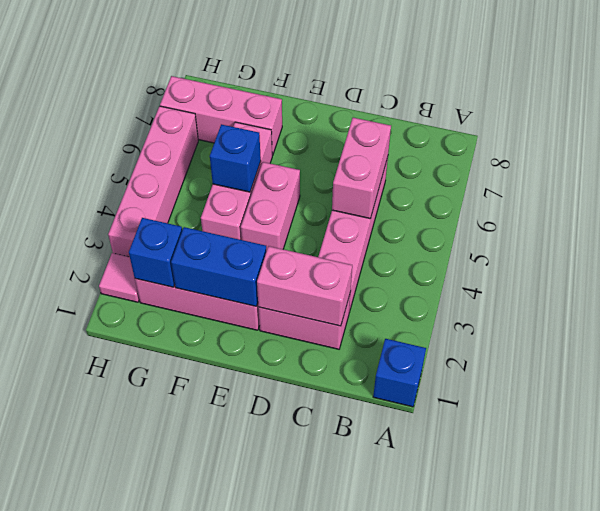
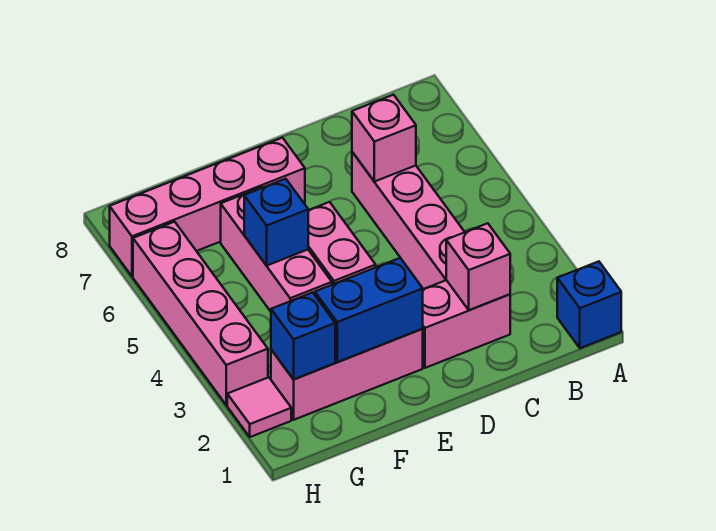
pink 1x2 brick [257,246,352,326] -> pink 1x1 brick [446,223,510,310]
pink 1x2 brick [332,118,391,218] -> pink 1x1 brick [352,95,416,182]
pink 1x3 brick [160,76,282,155] -> pink 1x4 brick [110,138,305,276]

